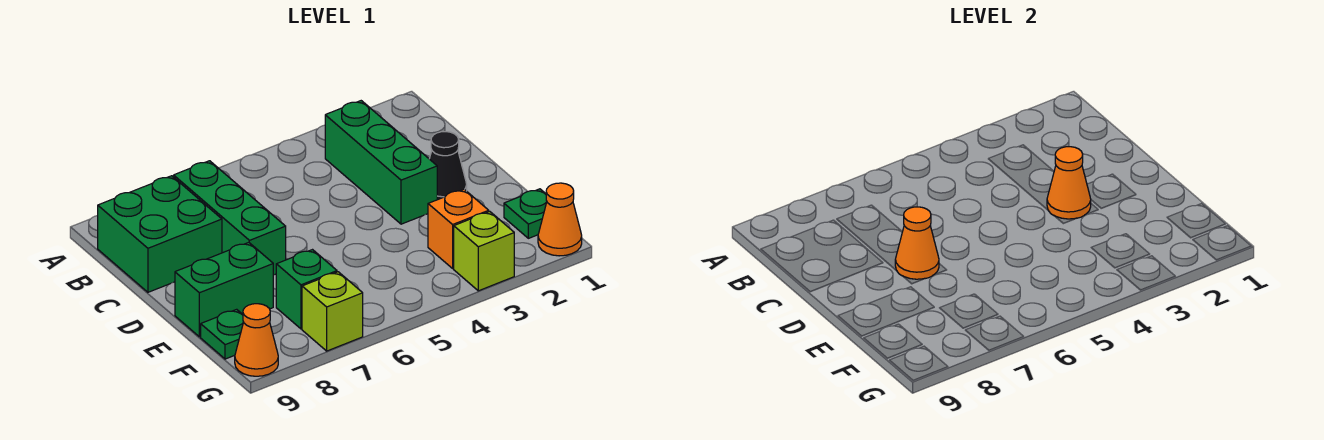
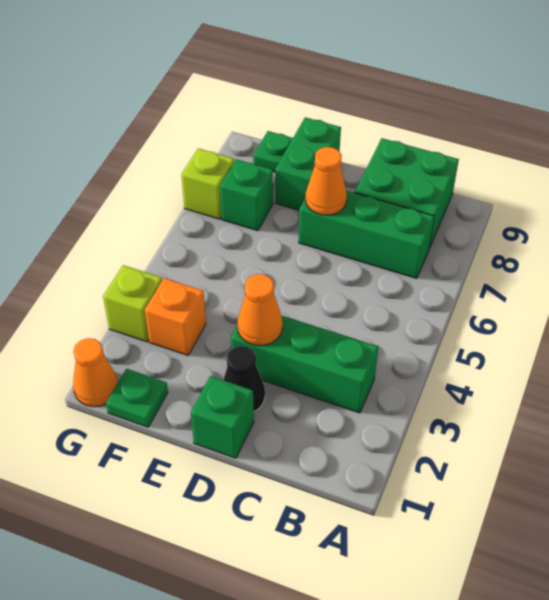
none -> green 1x1 brick [191,376,254,458]
orange 1x1 cone [235,304,278,376] -> none

